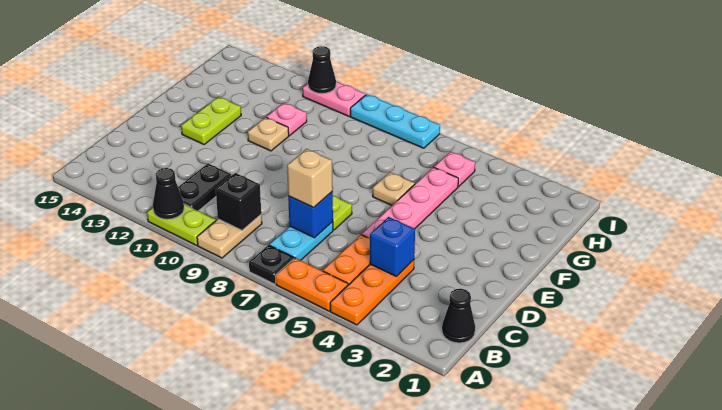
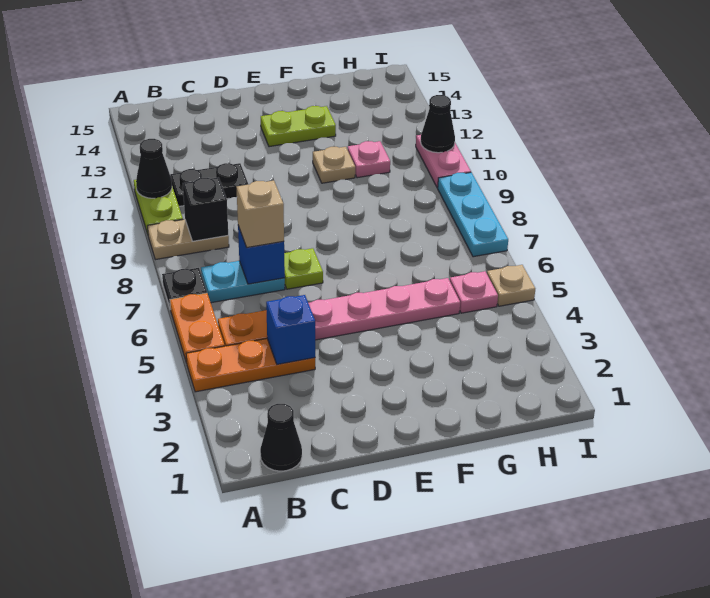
tan 1x1 plate [373,172,415,205] -> tan 1x1 plate moved to [487,265,535,306]

